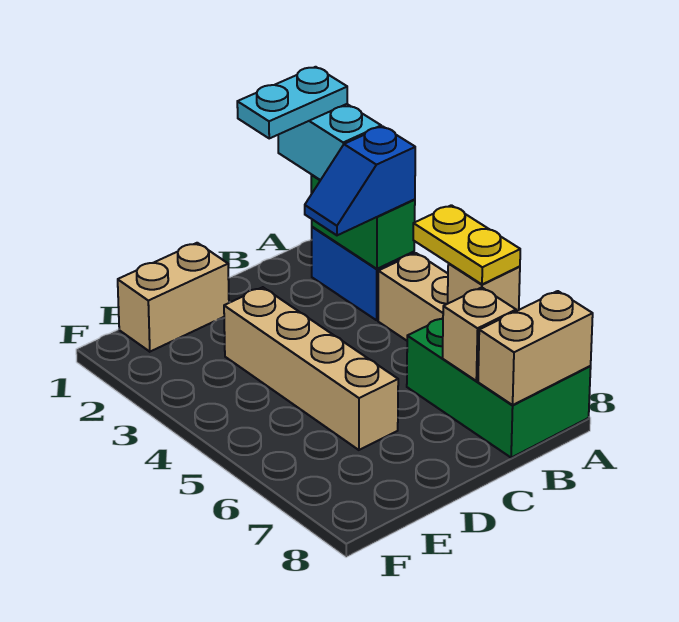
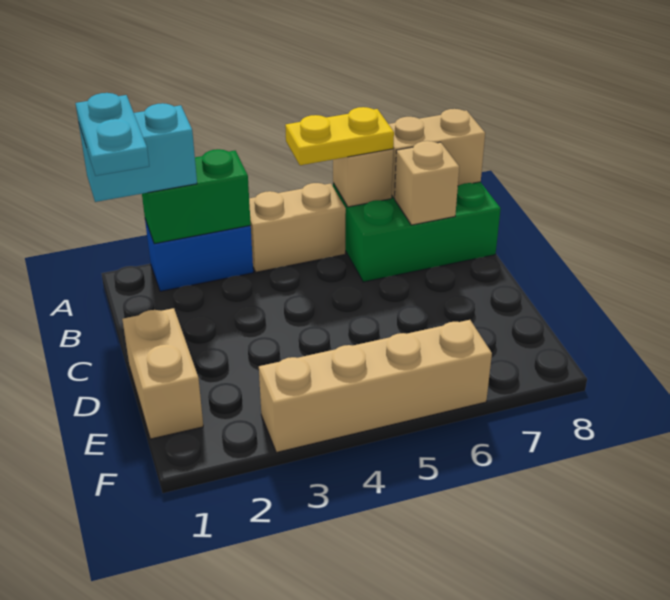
blue 1x2 slope [305,127,415,235] -> none
tan 1x2 brick [478,291,593,405] -> tan 1x2 brick turned to [389,109,485,198]
tan 1x4 brick [224,287,398,450] -> tan 1x4 brick moved to [259,320,492,452]

